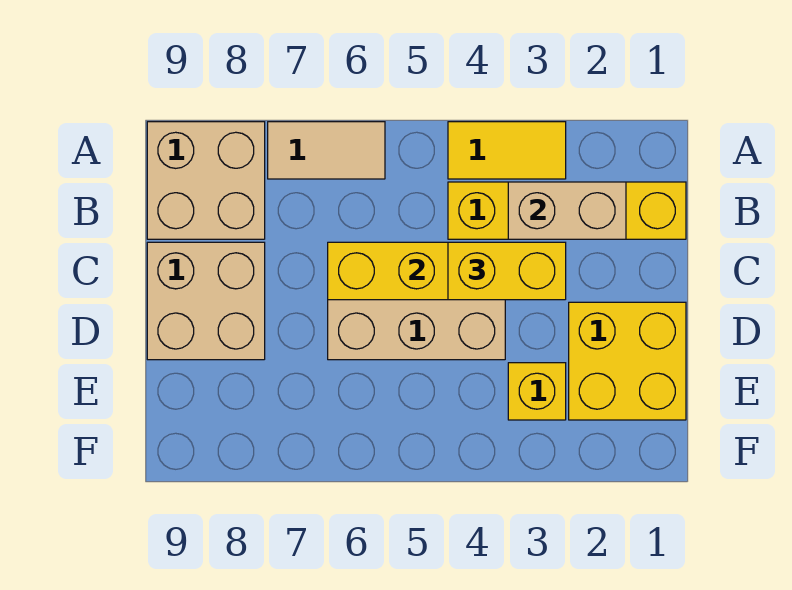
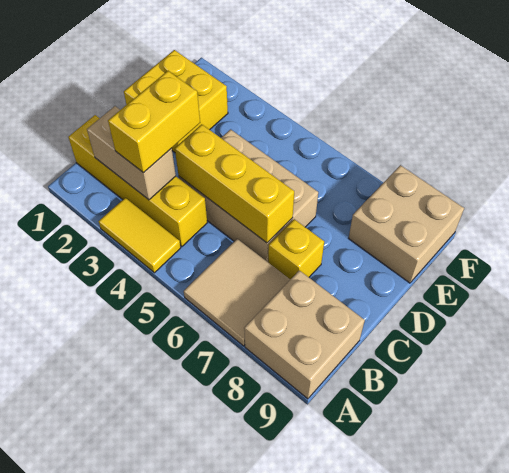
tan 1x2 tile [268,122,385,179] -> tan 2x2 tile [184,239,290,346]
yellow 1x2 brick [448,242,566,300] -> yellow 1x2 brick turned to [108,71,200,173]
tan 2x2 brick [147,242,265,360] -> tan 2x2 brick moved to [348,165,464,283]
yellow 1x1 brick [508,363,566,420] -> yellow 1x1 brick moved to [268,219,324,279]

